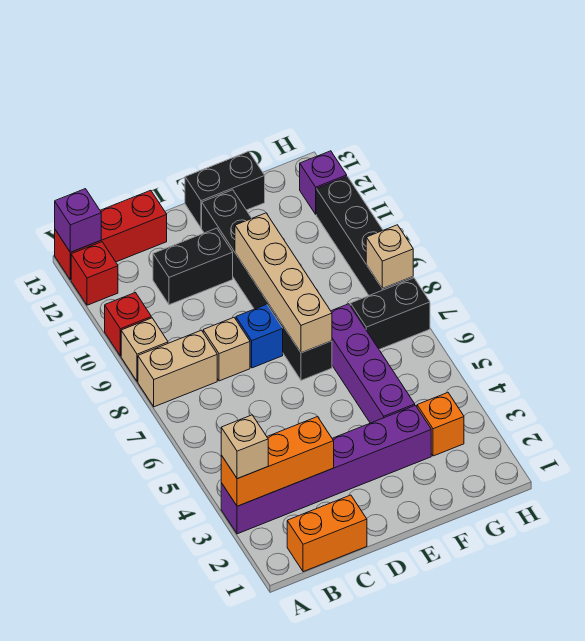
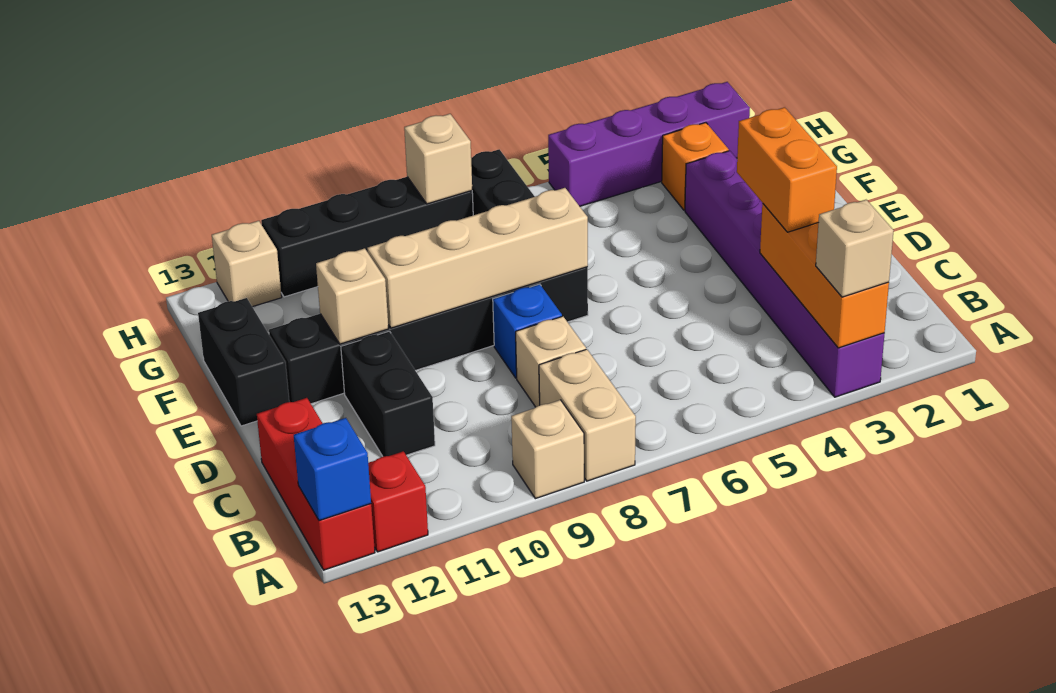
red 1x1 brick [105,293,151,356] -> none
purple 1x1 brick [55,189,101,252] -> blue 1x1 brick [294,418,371,521]
orange 1x2 brick [287,495,367,572] -> orange 1x2 brick moved to [737,107,837,232]
none -> tan 1x1 brick [316,248,388,344]
purple 1x4 brick [331,304,415,423] -> purple 1x4 brick moved to [548,82,750,206]
purple 1x1 brick [300,151,347,214] -> tan 1x1 brick [212,221,282,307]

